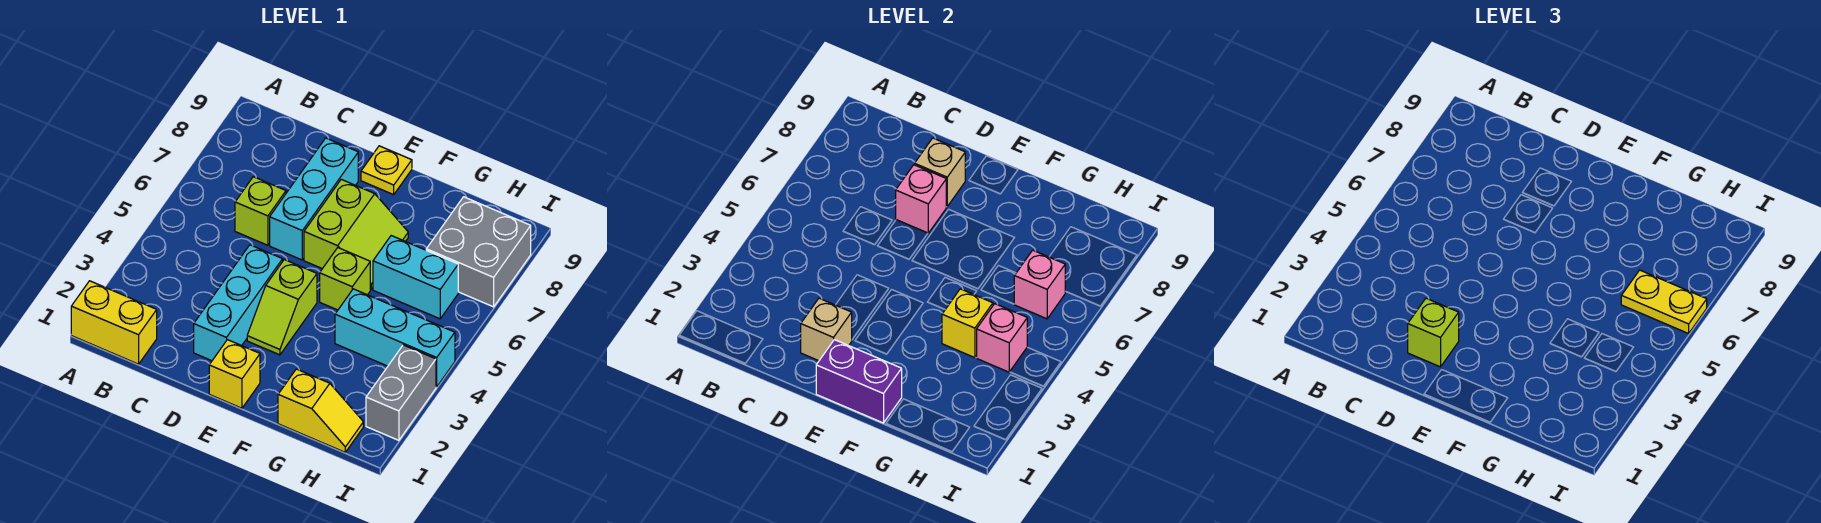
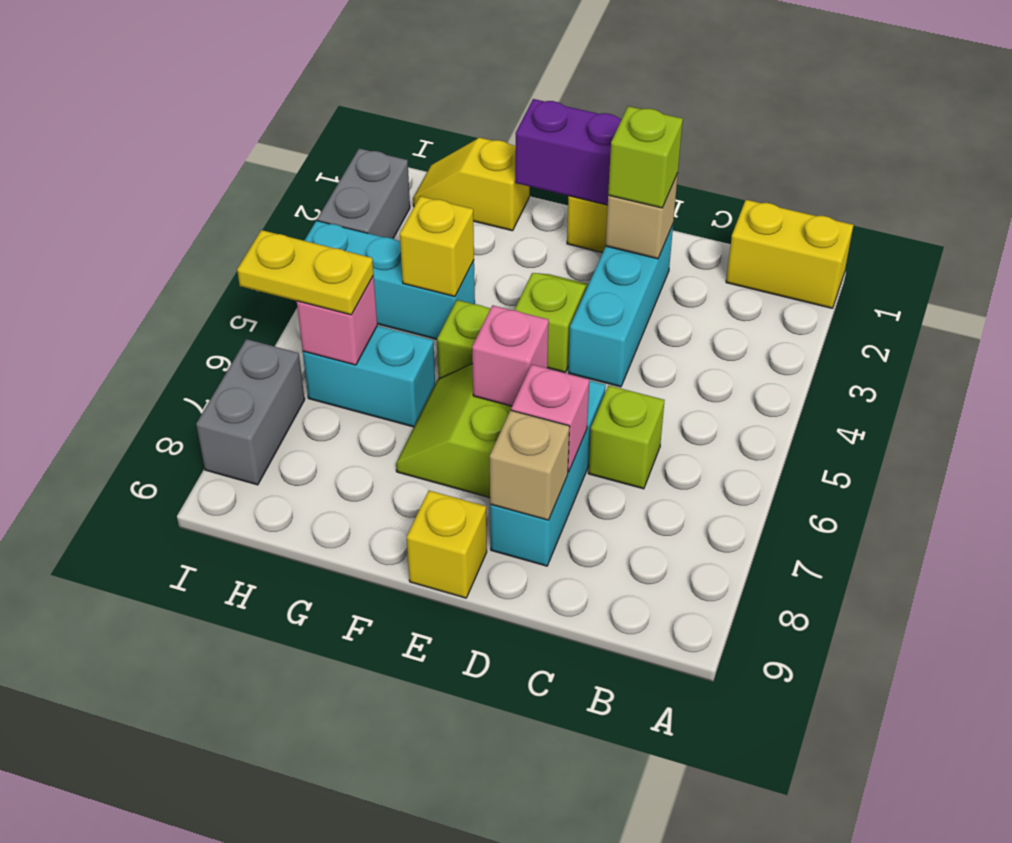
yellow 1x1 plate [361,146,412,195] -> yellow 1x1 brick [407,491,487,598]
pink 1x1 brick [977,304,1027,372] -> pink 1x1 brick moved to [472,305,549,406]
grey 2x2 brick [426,197,531,307] -> grey 1x2 brick [196,339,305,485]

